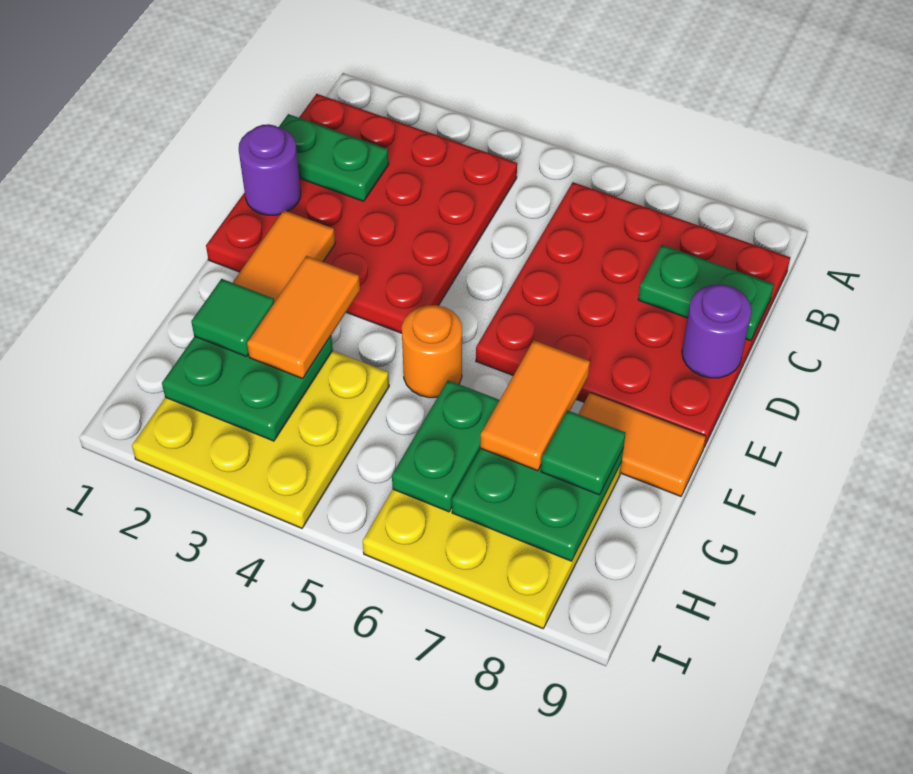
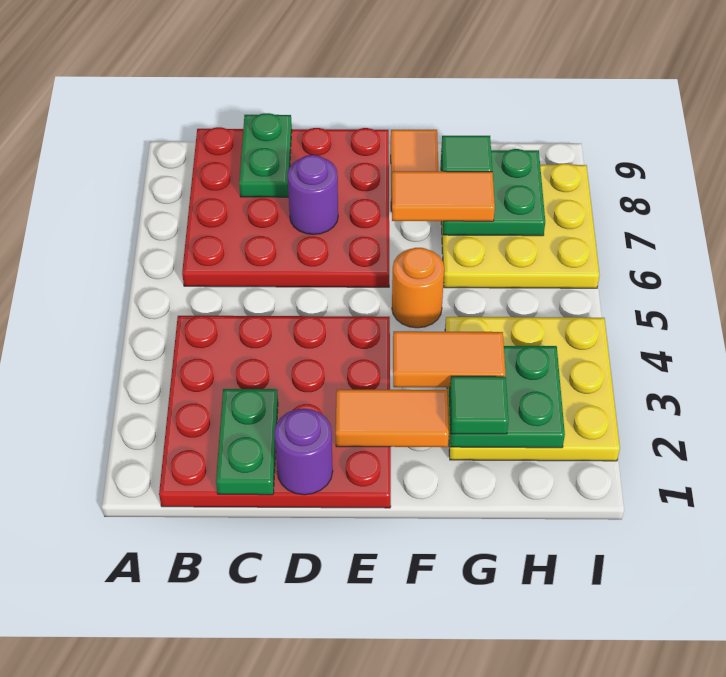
purple 1x1 round brick [682,284,752,378] -> purple 1x1 round brick moved to [288,155,338,235]
green 1x2 plate [392,380,500,512] -> none

